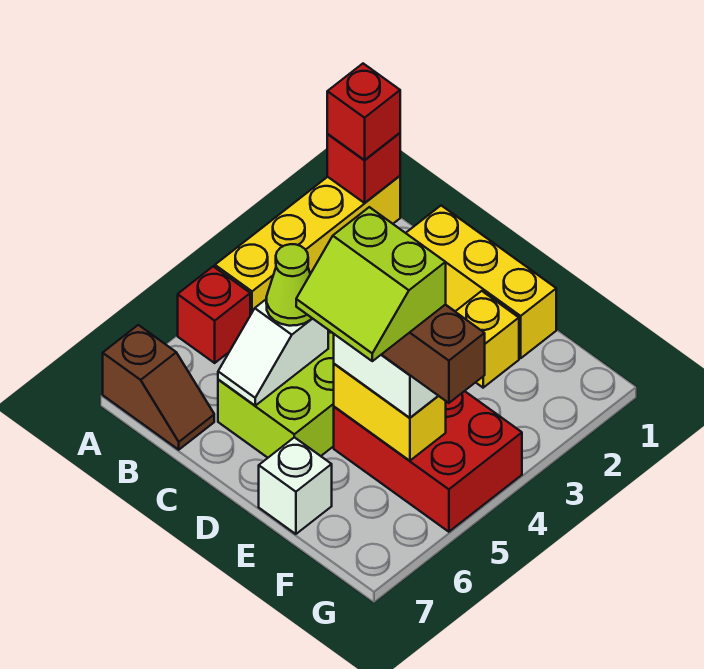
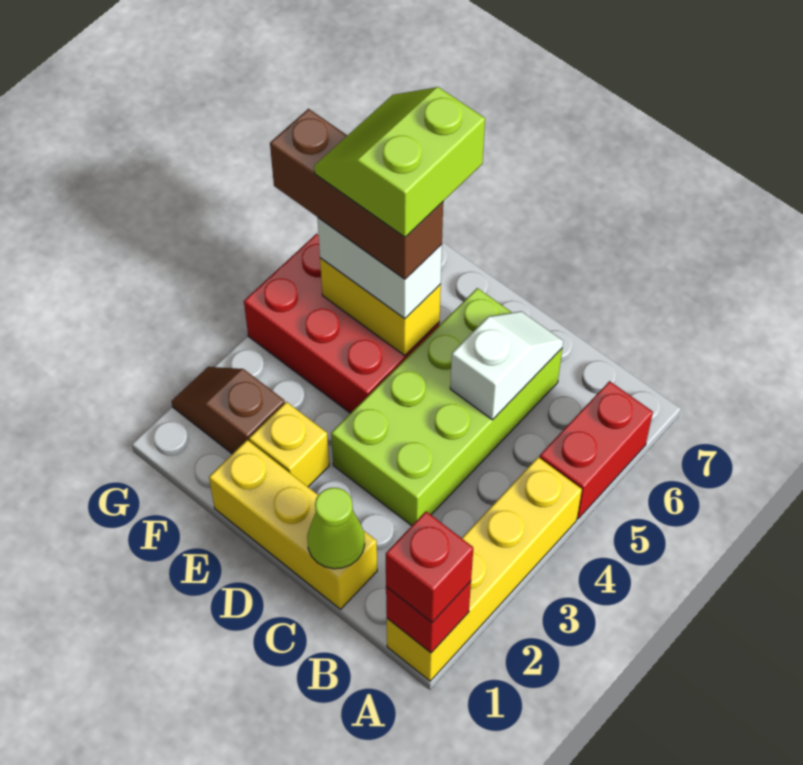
red 1x1 brick [178,266,250,363] -> red 1x2 brick [540,381,653,519]
brown 1x2 slope [103,325,214,450] -> brown 1x2 slope moved to [171,367,285,454]
lime 1x1 cone [266,244,312,326] -> lime 1x1 cone moved to [307,488,365,569]
lime 2x2 slope [296,207,446,361] -> lime 2x2 slope turned to [314,87,485,237]
white 1x1 brick [259,437,332,534] -> none

